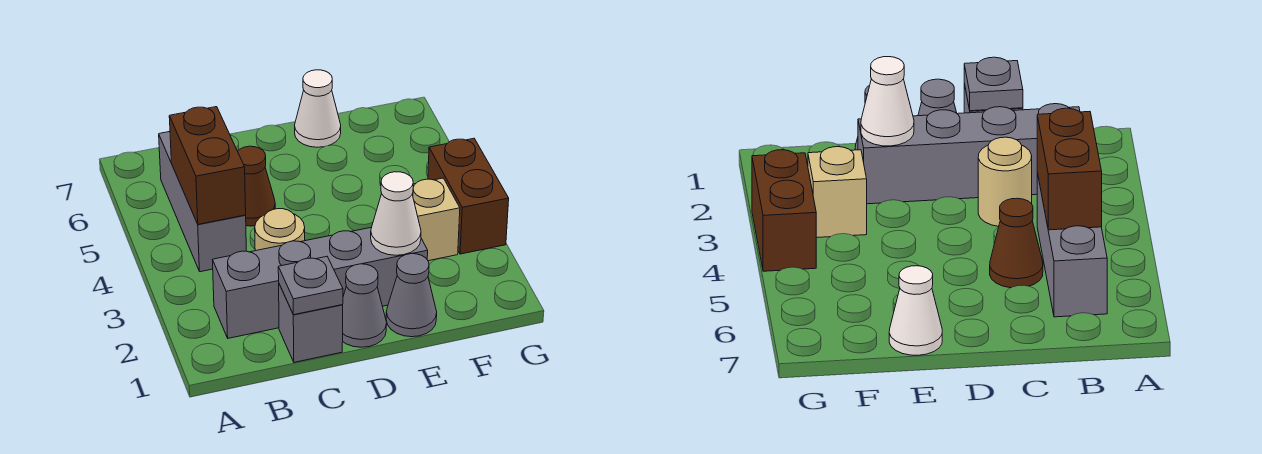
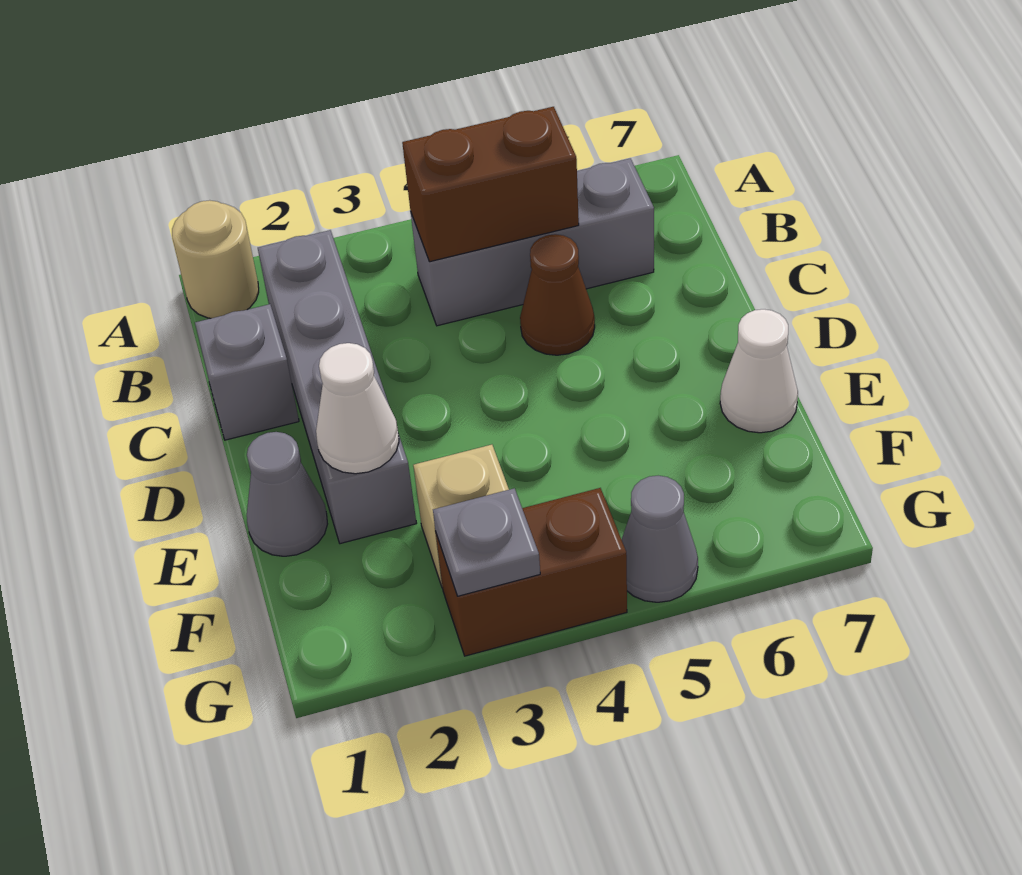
grey 1x1 plate [278,257,343,315] -> grey 1x1 plate moved to [433,488,540,596]
tan 1x1 round brick [255,209,305,251] -> tan 1x1 round brick moved to [172,200,259,318]
grey 1x1 cone [343,264,387,347] -> grey 1x1 cone moved to [621,476,698,602]

